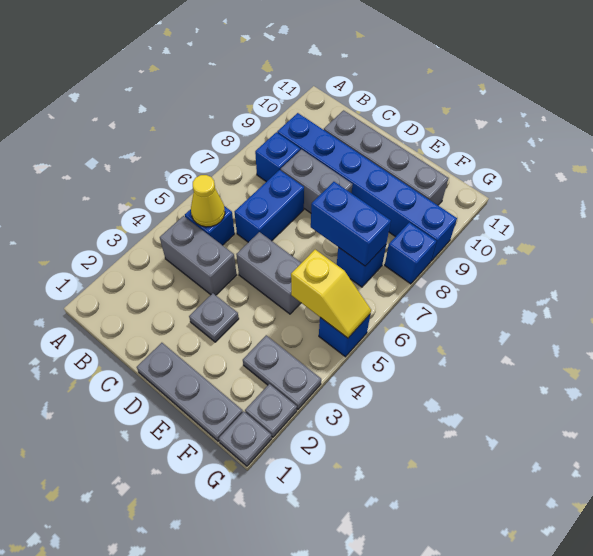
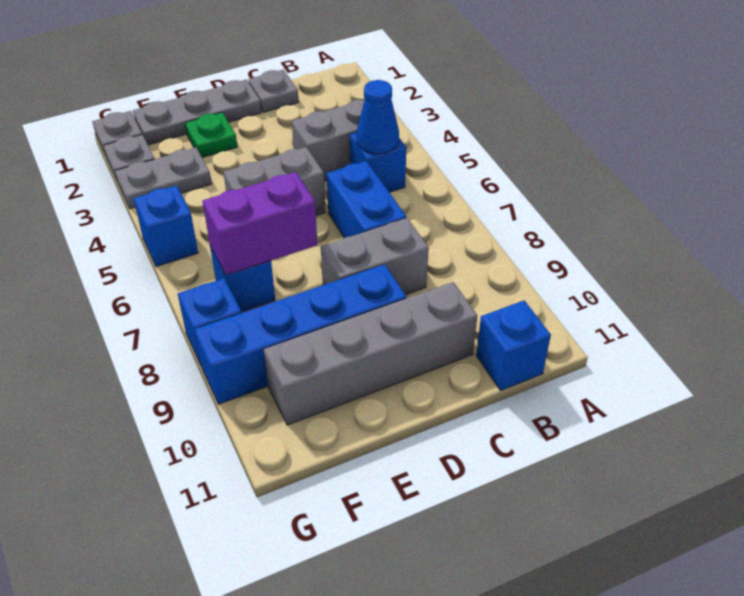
yellow 1x1 cone [191,175,225,227] -> blue 1x1 cone [357,80,399,154]
blue 1x1 brick [255,132,300,182] -> blue 1x1 brick moved to [476,300,551,390]
blue 1x6 brick [277,113,457,261] -> blue 1x4 brick [194,264,406,404]
grey 1x1 plate [189,293,239,342] -> grey 1x1 plate moved to [249,70,299,112]
none -> green 1x1 plate [185,112,237,158]
blue 1x2 brick [311,182,391,266] -> purple 1x2 brick [203,172,317,275]
yellow 1x2 slope [291,250,371,338] -> none

